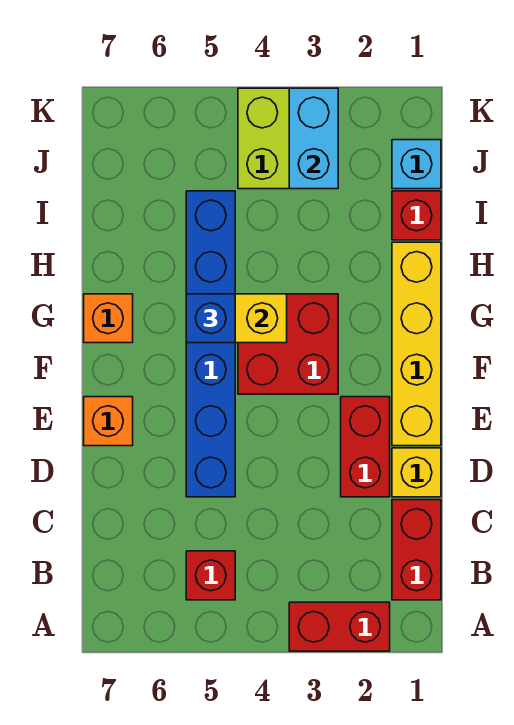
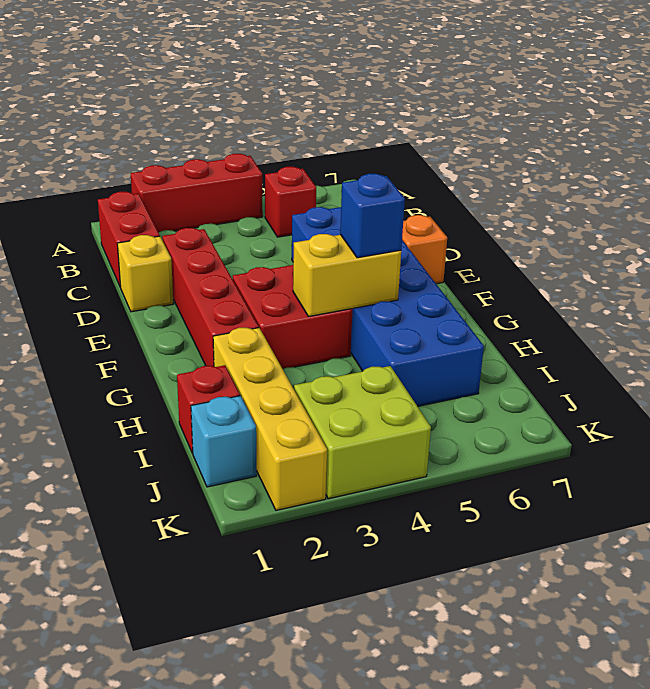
red 1x2 brick [289,602,390,651] -> red 1x3 brick [131,154,263,232]
red 1x2 brick [341,397,390,497] -> red 1x4 brick [162,228,259,366]
blue 1x6 brick [186,191,235,497] -> blue 2x6 brick [292,207,484,406]
yellow 1x4 brick [392,242,441,446] -> yellow 1x4 brick moved to [213,328,327,510]
orange 1x1 brick [84,294,133,343] -> none
cyan 1x2 brick [289,88,338,189] -> none

